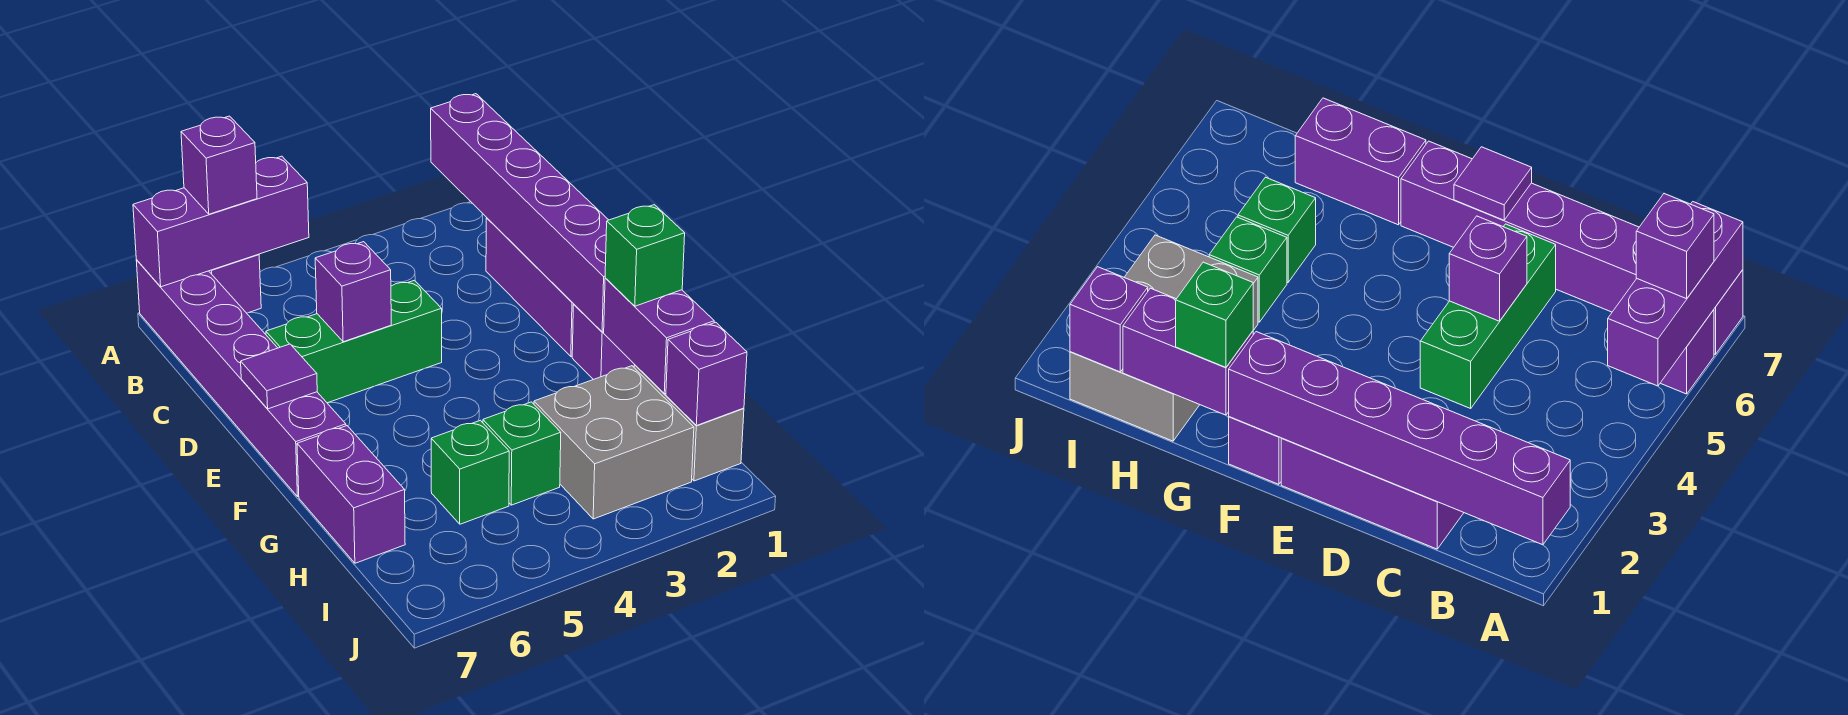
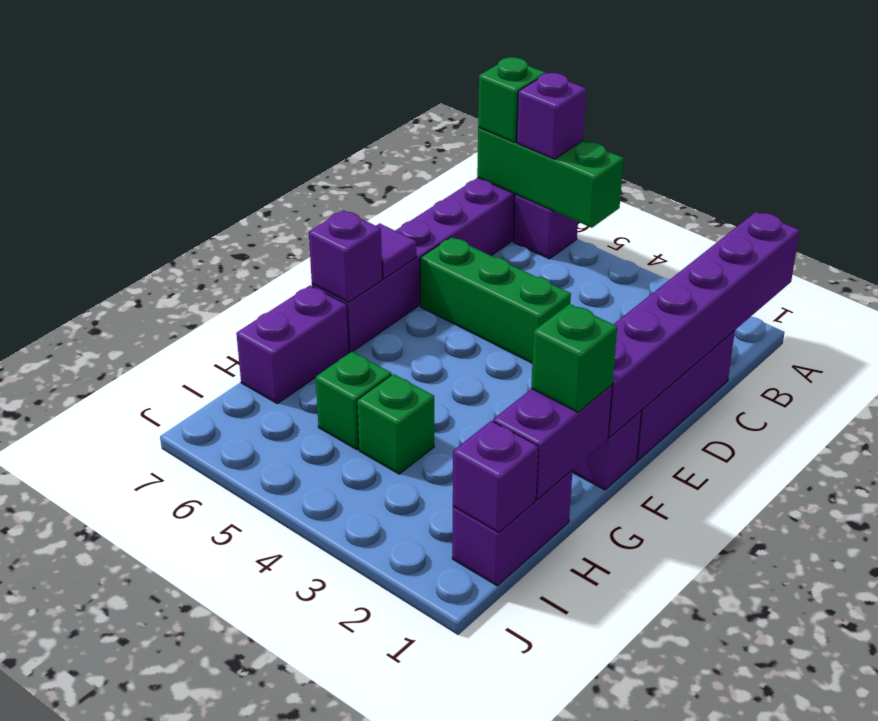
purple 1x3 brick [133,156,309,287] -> green 1x3 brick [477,127,624,228]
none -> green 1x1 brick [478,57,546,142]
purple 1x1 brick [315,242,391,342] -> purple 1x1 brick moved to [309,210,382,302]
grey 1x2 brick [634,365,744,481] -> purple 1x2 brick [452,471,572,586]
grey 2x2 brick [534,366,694,519] -> none

